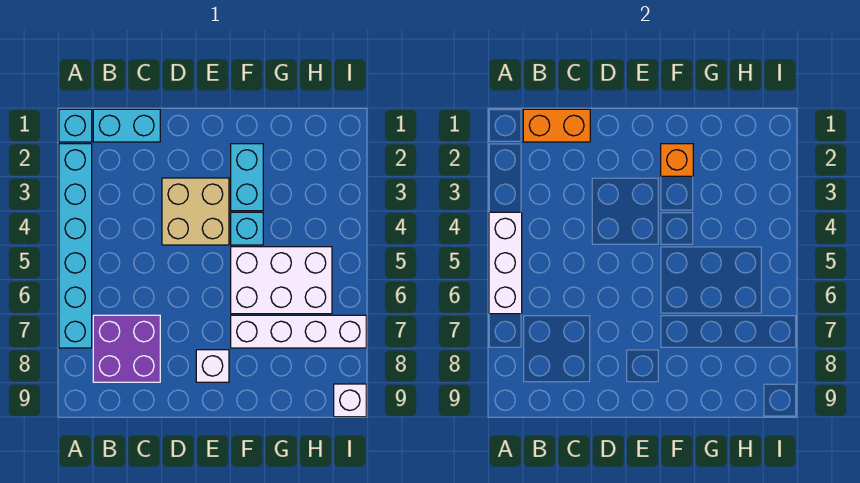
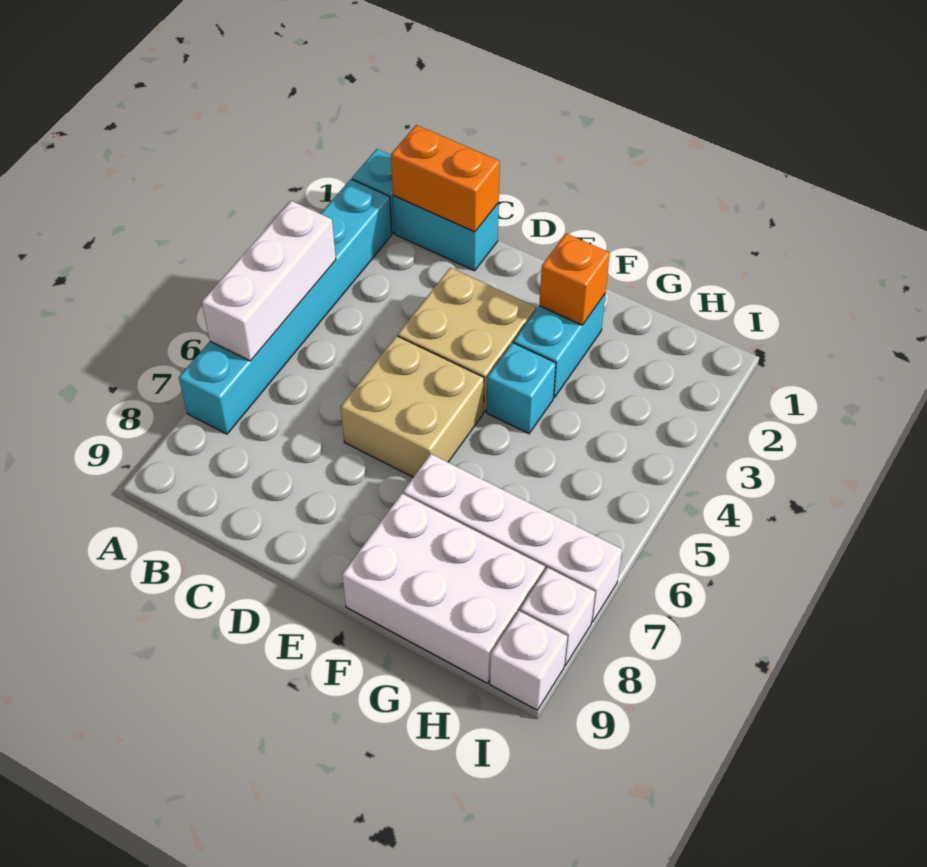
purple 2x2 brick [93,315,160,382] -> none
none -> tan 2x2 brick [341,336,484,477]
white 1x1 brick [196,350,229,382] -> white 1x1 brick moved to [520,568,595,665]
white 2x3 brick [231,247,332,314] -> white 2x3 brick moved to [342,494,545,683]

